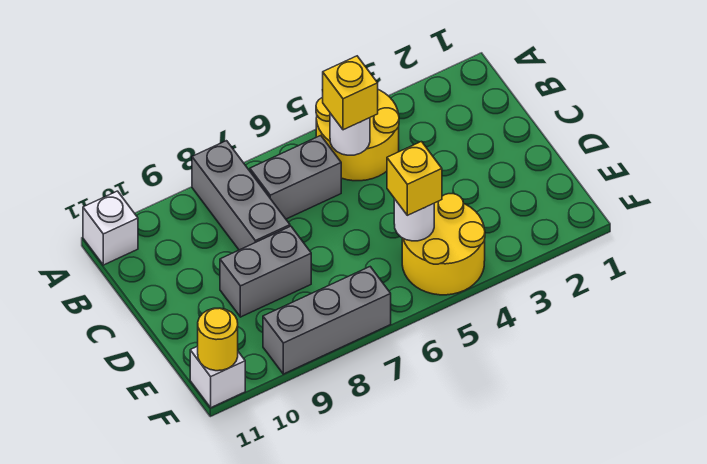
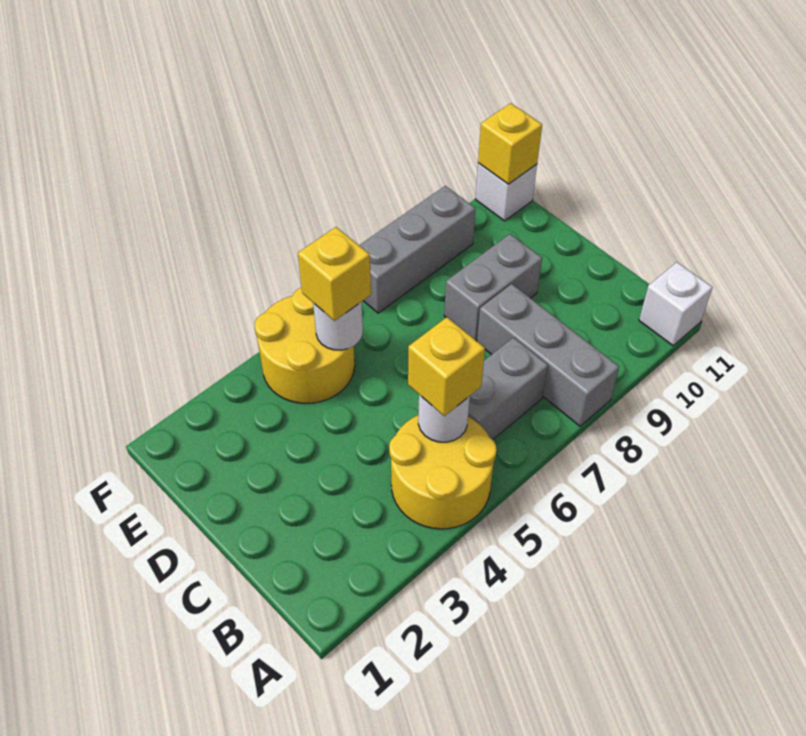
yellow 1x1 round brick [198,308,238,371] -> yellow 1x1 brick [478,103,542,184]

